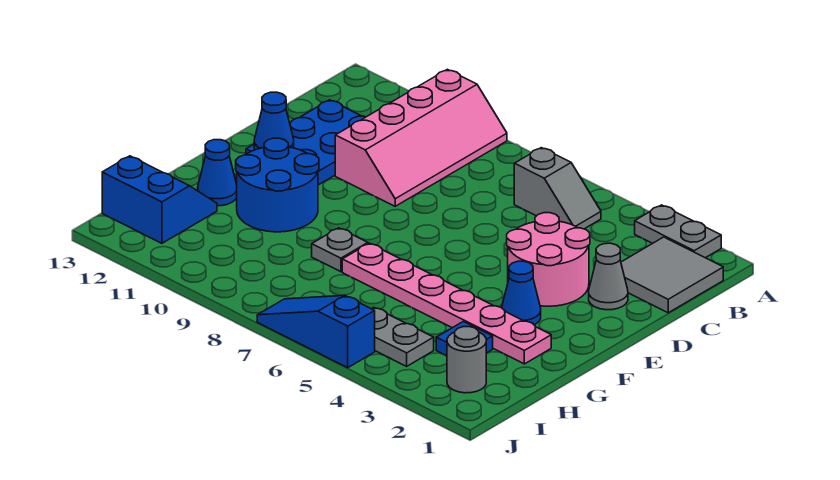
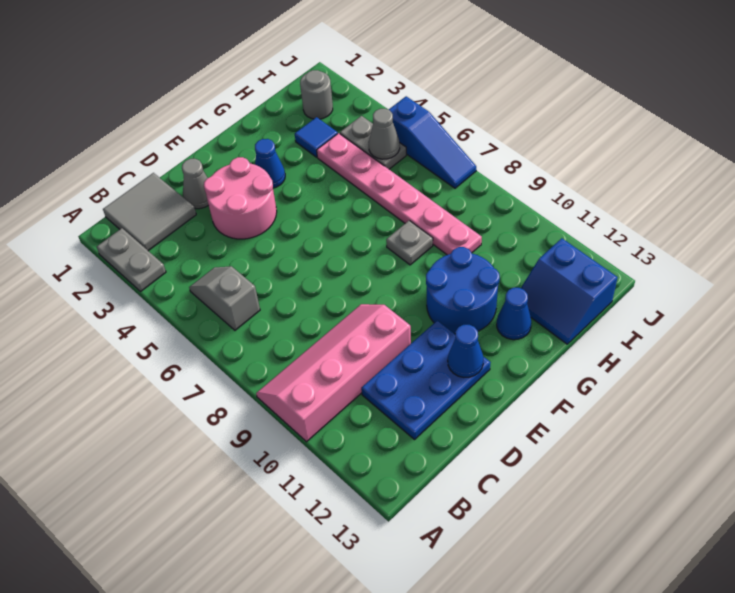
pink 1x6 plate [342,243,551,364] -> pink 1x6 plate moved to [317,133,482,255]
none -> grey 1x1 cone [369,109,400,159]

